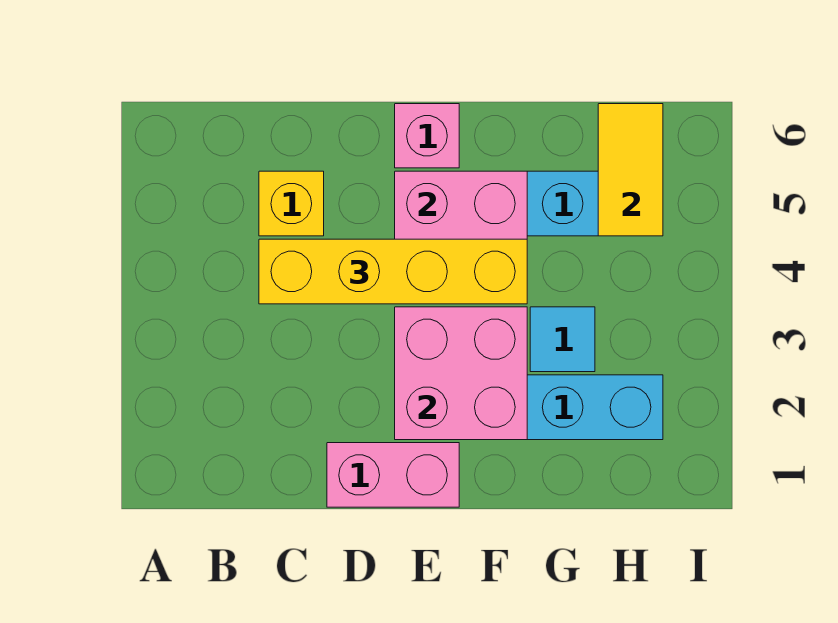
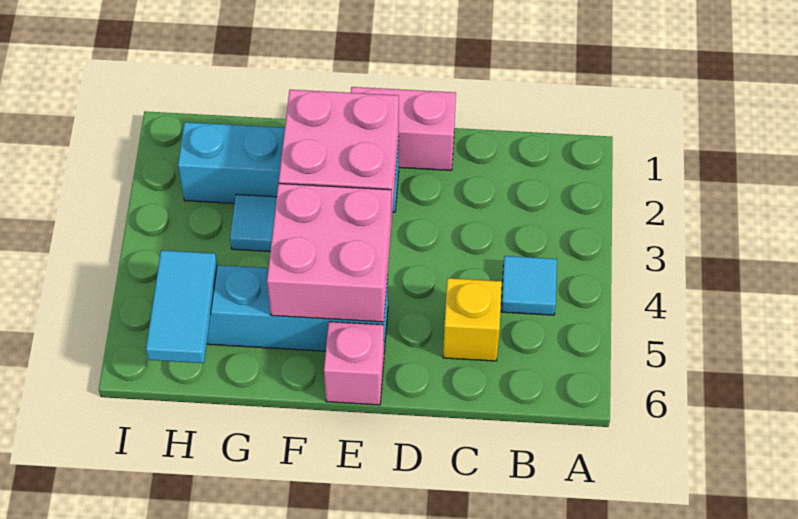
none -> cyan 1x1 tile [501,256,557,315]
yellow 1x4 brick [259,239,527,304] -> none
yellow 1x2 tile [598,104,663,236] -> cyan 1x2 tile [146,250,217,363]

